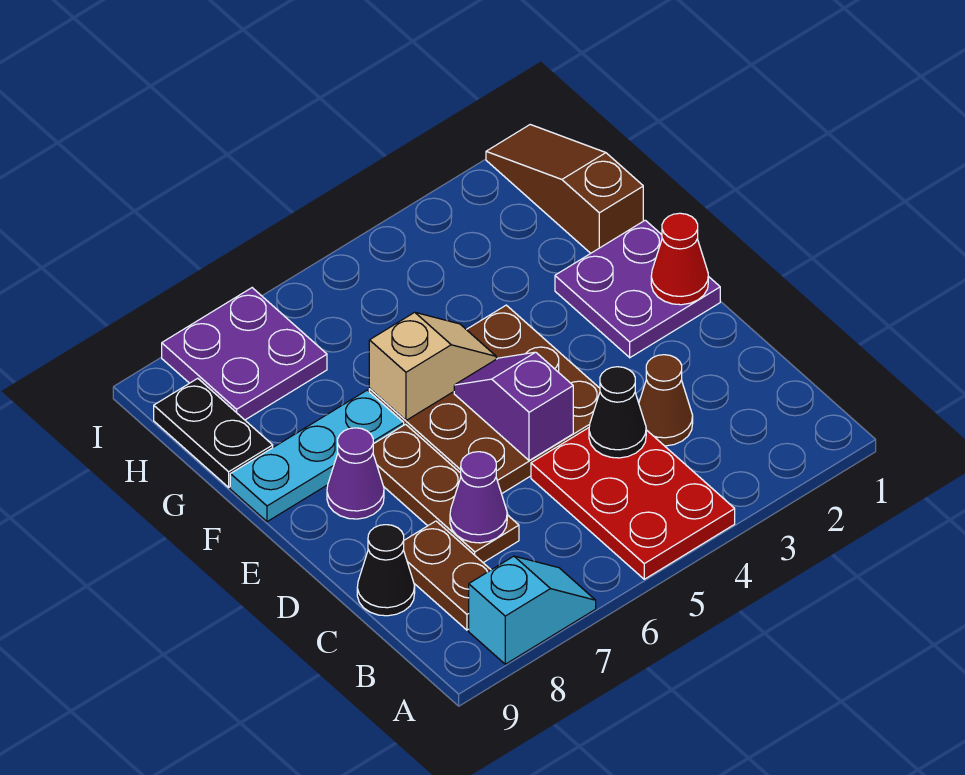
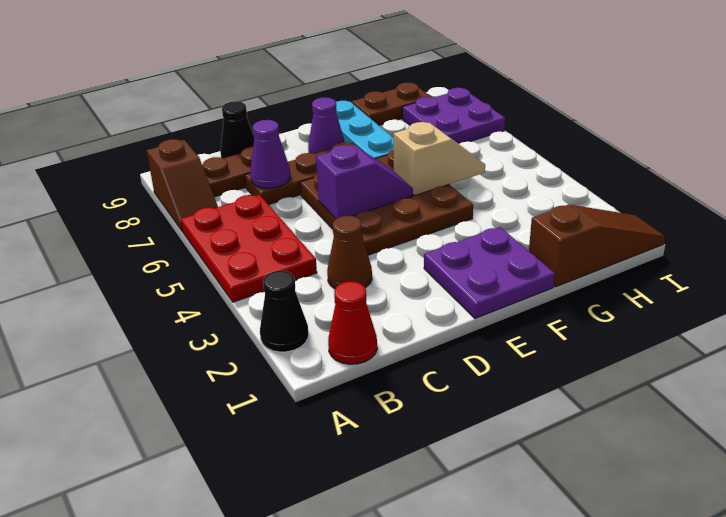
red 2x3 plate [531,428,735,579] -> red 2x3 plate turned to [181,195,317,302]
cyan 1x2 slope [469,556,596,664] -> brown 1x2 slope [147,139,218,231]
black 1x1 cone [589,367,646,458] -> black 1x1 cone moved to [260,271,308,352]
red 1x1 cone [651,213,708,305] -> red 1x1 cone moved to [328,281,377,364]
tan 1x2 slope [369,312,496,420] -> tan 1x2 slope turned to [393,122,485,195]
black 1x2 plate [154,378,273,487] -> brown 1x2 plate [352,83,431,125]

